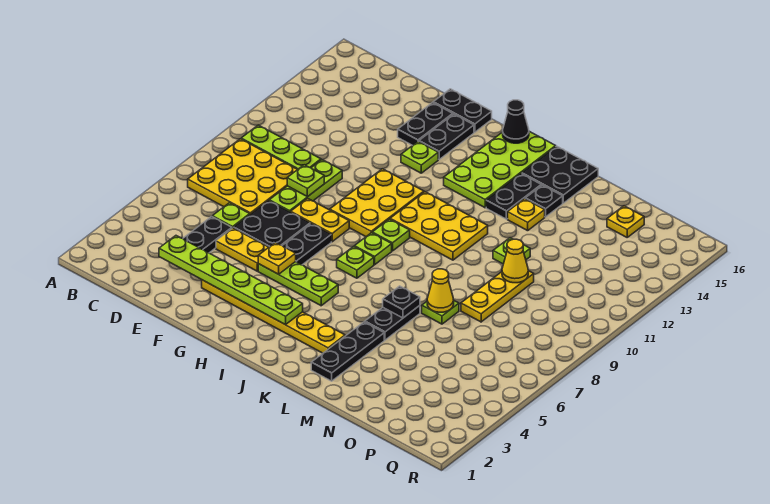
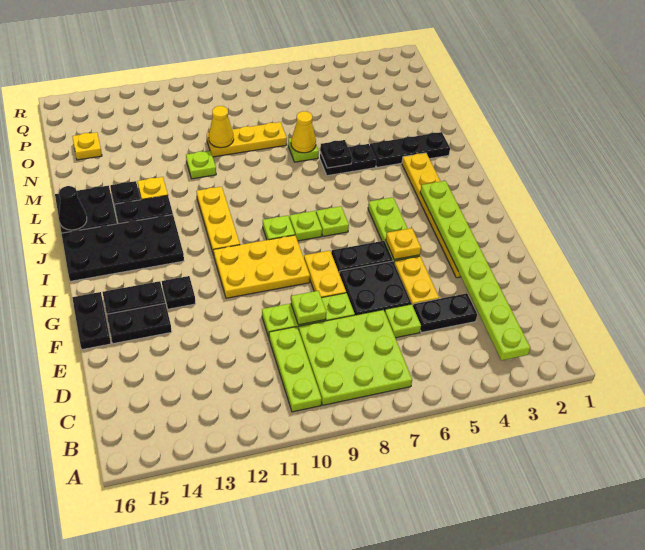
yellow 3x3 plate [188,139,297,214] -> lime 3x3 plate [298,310,412,405]
lime 1x6 plate [159,236,303,325] -> lime 1x8 plate [420,181,530,360]
lime 1x1 plate [401,142,438,173] -> black 1x1 plate [162,276,195,309]
yellow 2x3 plate [390,192,488,260] -> yellow 1x3 plate [197,187,240,255]
lime 2x4 plate [444,131,556,208] -> black 2x4 plate [62,215,184,281]
black 1x1 cone [503,100,529,143] -> black 1x1 cone moved to [59,186,87,230]

